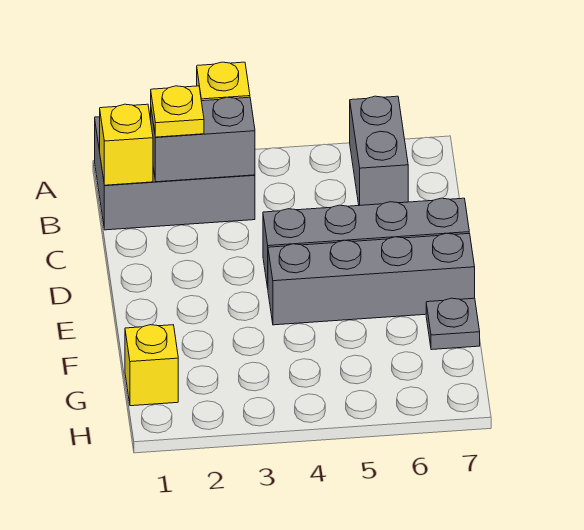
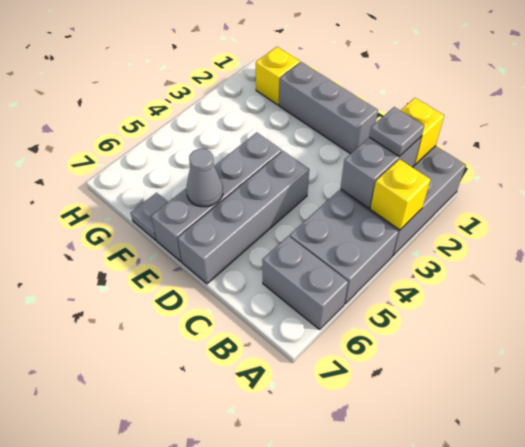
none -> grey 2x2 brick [290,190,398,304]
yellow 1x1 plate [151,86,204,137] -> grey 1x1 plate [369,107,424,156]
none -> grey 1x3 brick [279,62,378,154]
none -> grey 1x1 cone [186,149,223,207]

